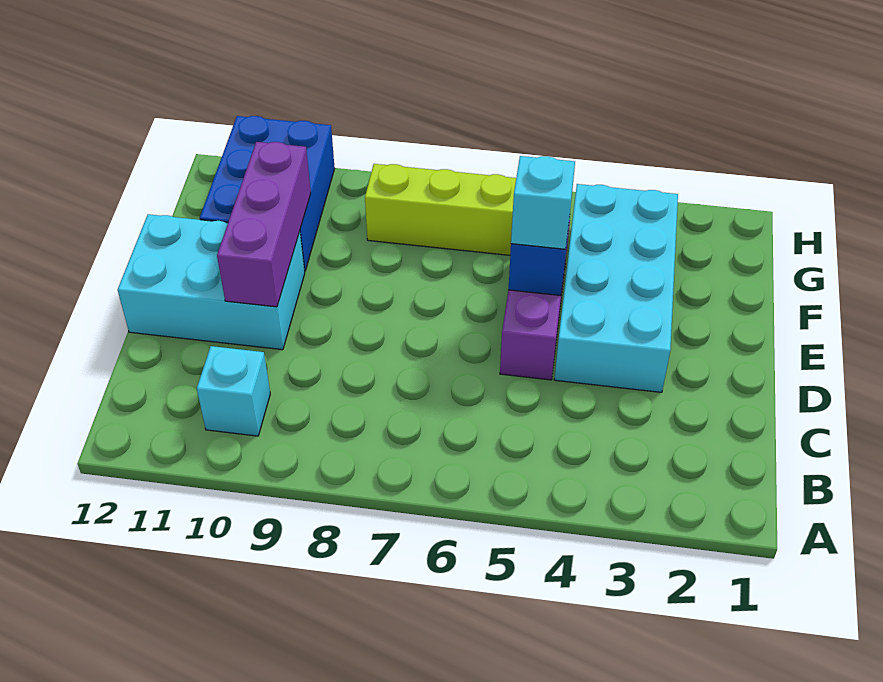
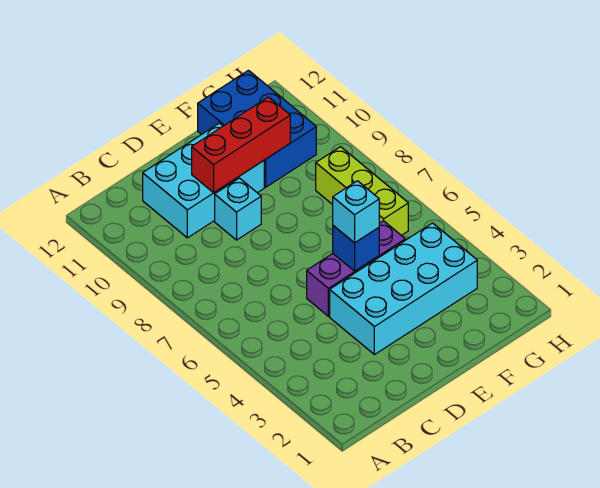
cyan 1x1 brick [197,346,270,436] -> cyan 1x1 brick moved to [215,178,261,240]
cyan 2x3 brick [118,214,305,350] -> cyan 2x3 brick turned to [143,123,264,238]
purple 1x3 brick [217,142,311,307] -> red 1x3 brick [192,97,290,193]
blue 2x3 brick [200,116,335,271] -> blue 2x3 brick turned to [198,70,316,187]

